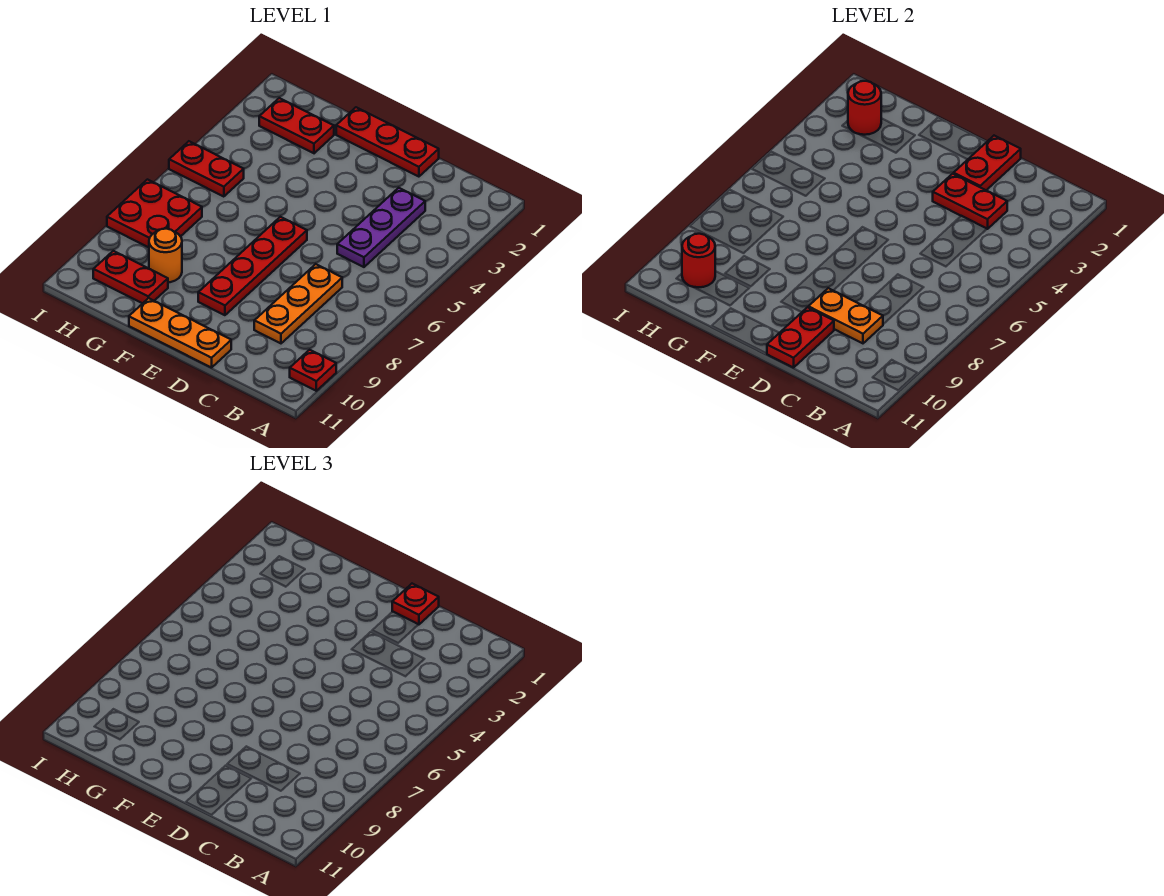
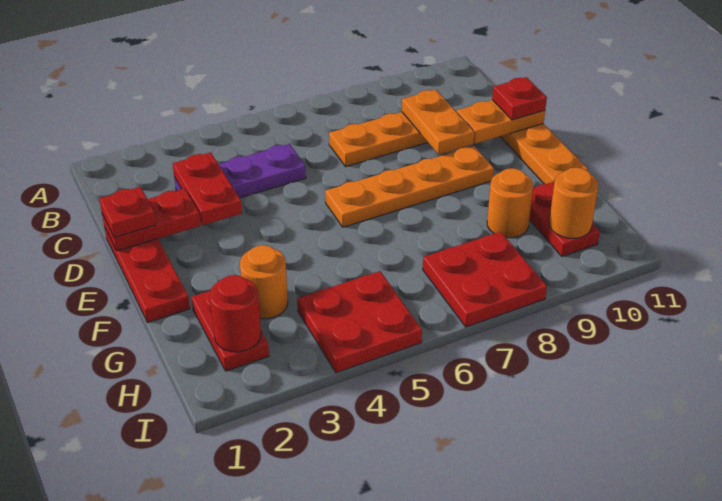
red 1x1 plate [290,350,336,391] -> red 1x1 plate moved to [492,77,547,120]
red 1x2 plate [767,307,834,368] -> orange 1x2 plate [457,100,545,144]
red 1x4 plate [198,217,307,315] -> orange 1x4 plate [325,146,494,227]
none -> orange 1x1 round brick [240,245,288,319]
red 1x2 plate [169,141,244,197] -> red 2x2 plate [297,271,422,373]
red 1x1 round brick [682,234,715,287] -> orange 1x1 round brick [549,167,598,239]

